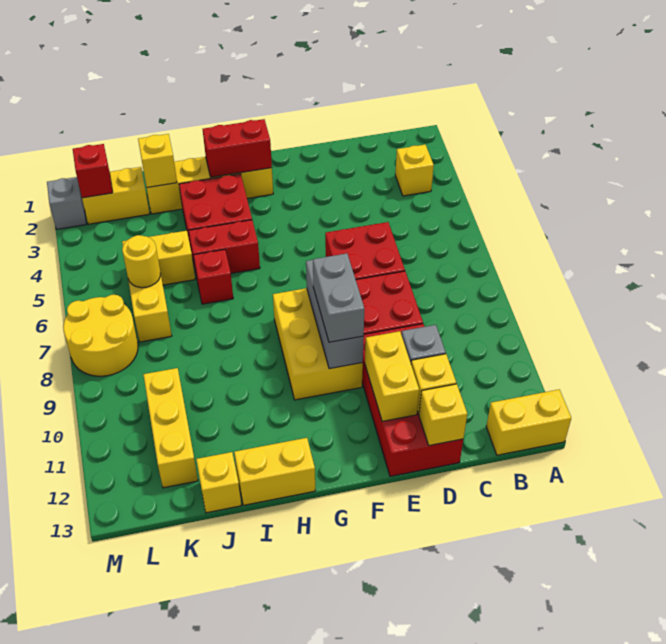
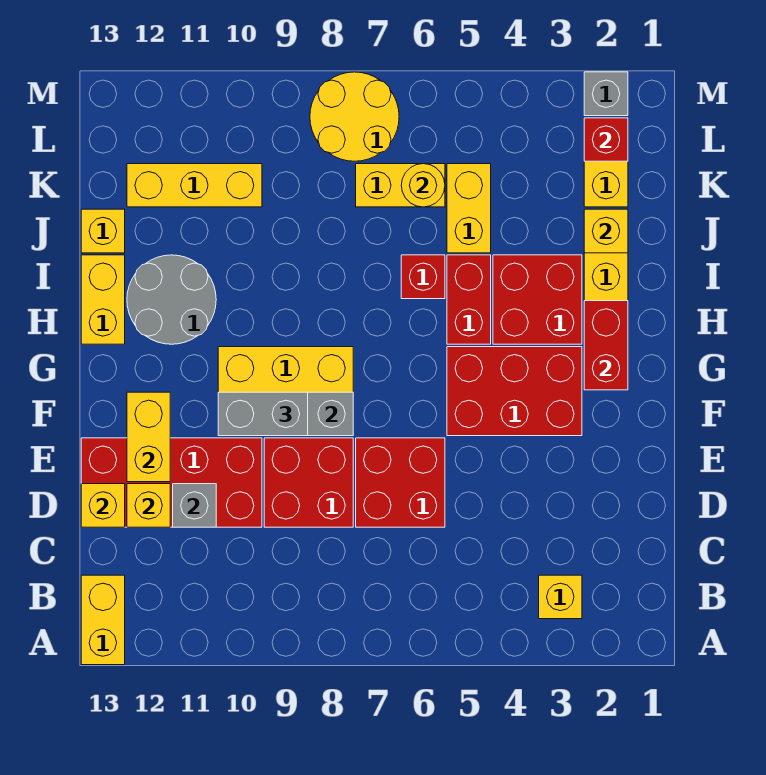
yellow 1x2 brick [365,331,419,421] -> yellow 1x2 brick turned to [127,392,170,482]
none -> red 2x3 brick [447,347,582,436]
none -> grey 2x2 round brick [127,255,216,344]

